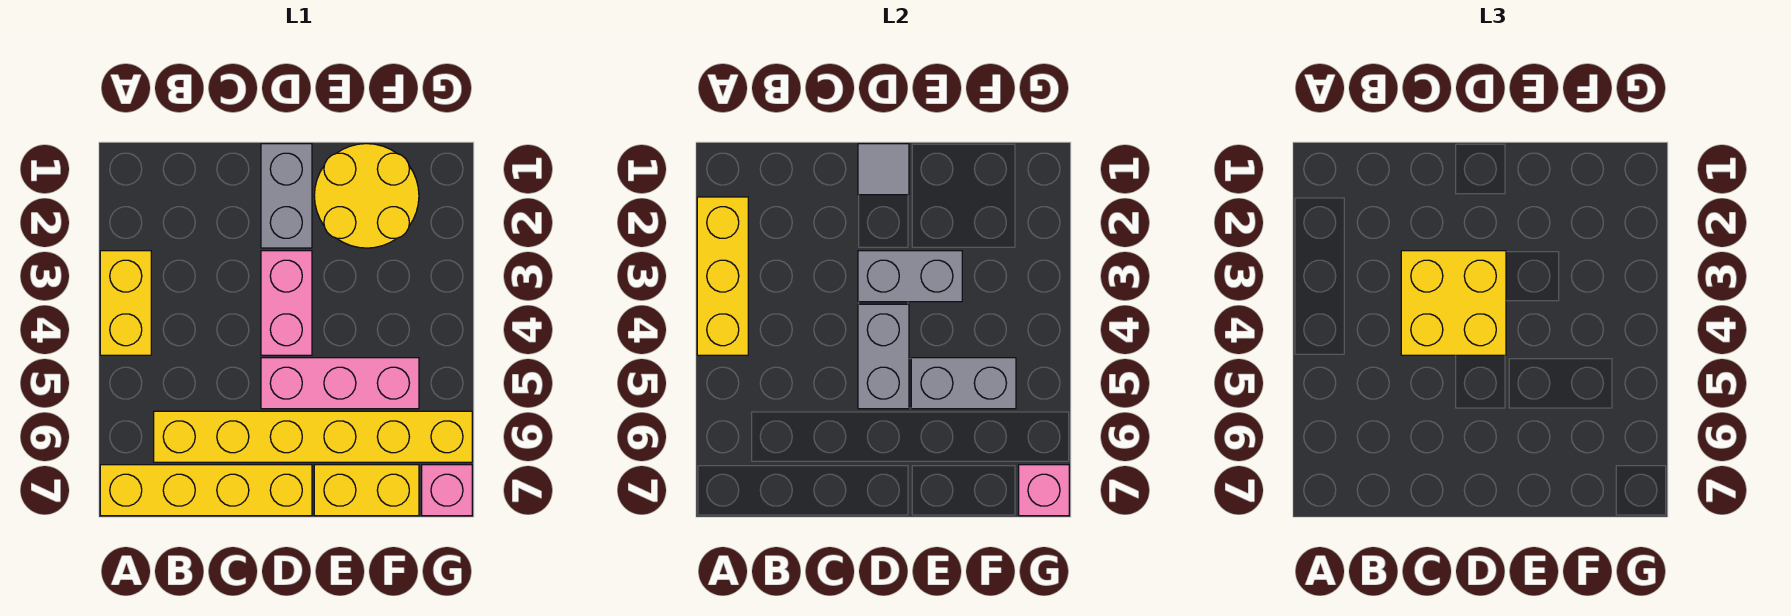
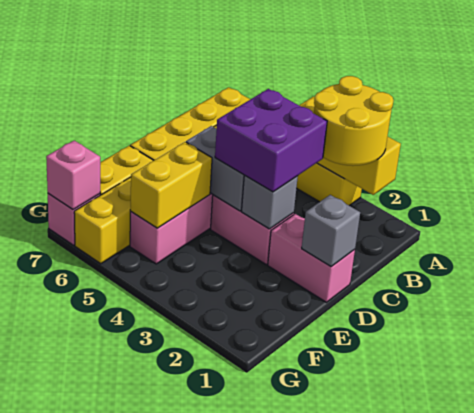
yellow 2x2 brick [1401,251,1506,355] -> purple 2x2 brick [215,89,327,192]
grey 1x2 brick [261,144,312,248] -> pink 1x2 brick [268,214,355,302]
grey 1x1 tile [858,144,909,195] -> grey 1x1 brick [302,195,360,267]
grey 1x2 brick [858,251,962,302] -> grey 1x1 brick [242,176,298,229]
yellow 2x2 round brick [314,144,419,248] -> yellow 2x2 round brick moved to [314,76,394,166]
grey 1x2 brick [911,358,1016,409] -> yellow 1x2 brick [130,142,212,228]

